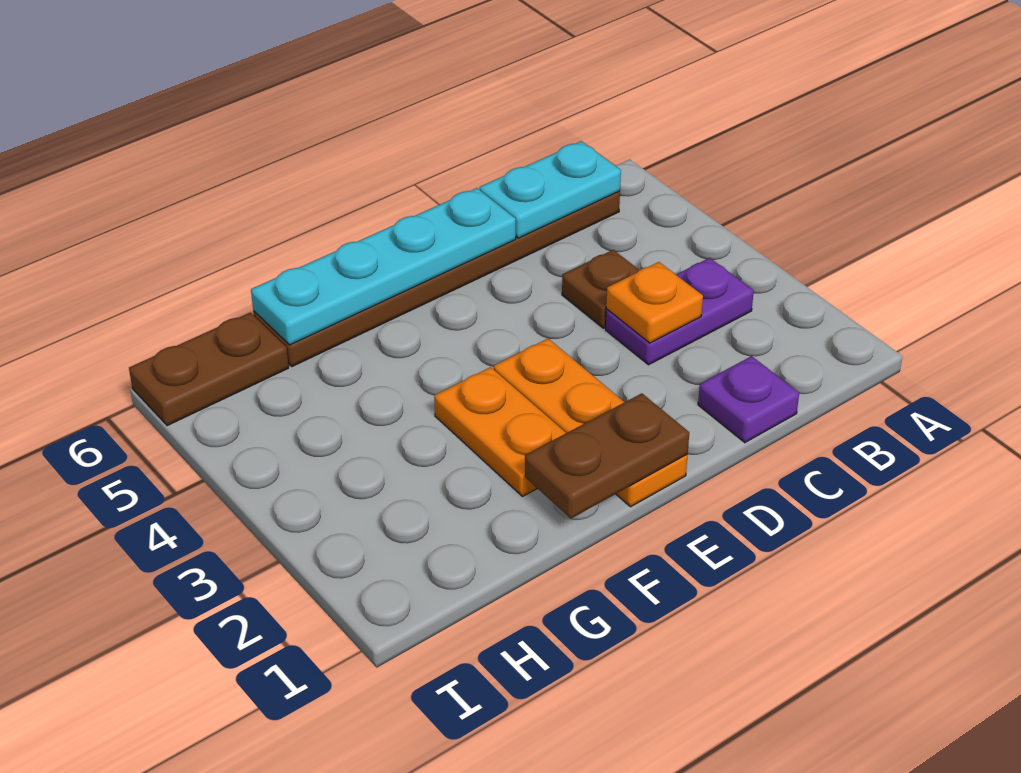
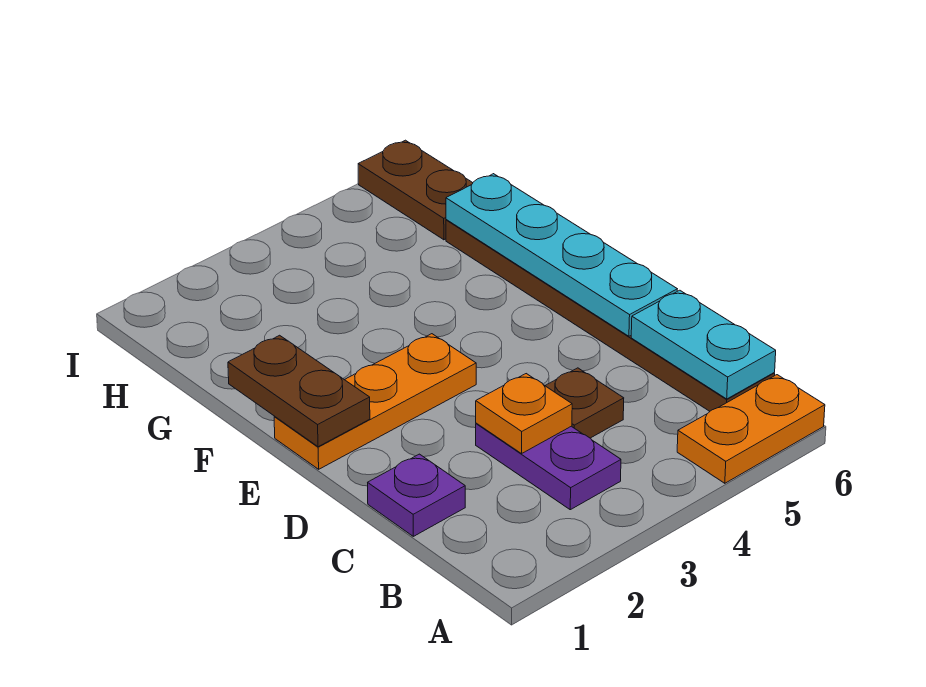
orange 1x2 plate [434,367,566,497] -> orange 1x2 plate moved to [677,375,825,483]

